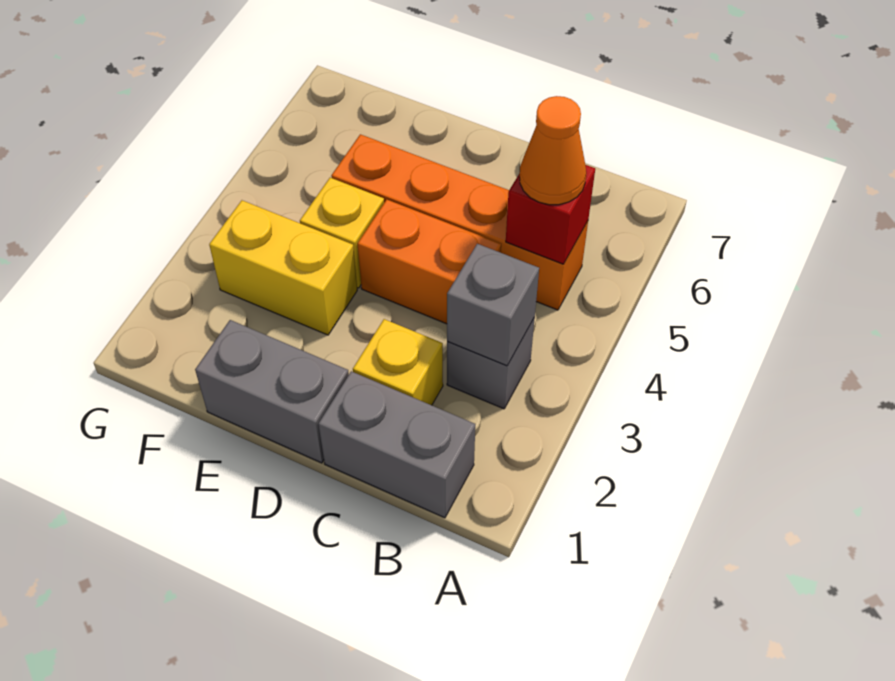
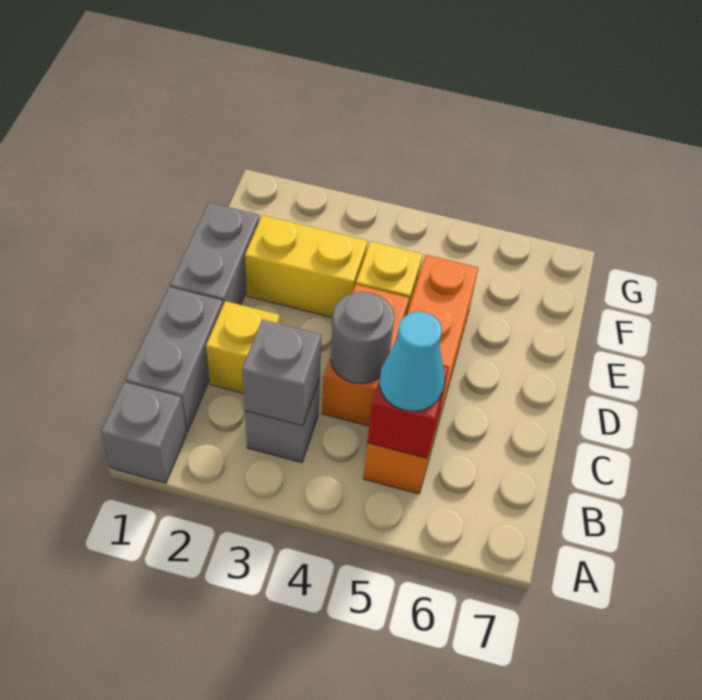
none -> grey 1x1 brick [101,382,186,483]
orange 1x1 cone [519,96,586,205] -> cyan 1x1 cone [379,312,445,411]
none -> grey 1x1 round brick [331,292,394,384]
yellow 1x2 brick [209,200,357,335] -> yellow 1x2 brick turned to [245,215,368,318]

